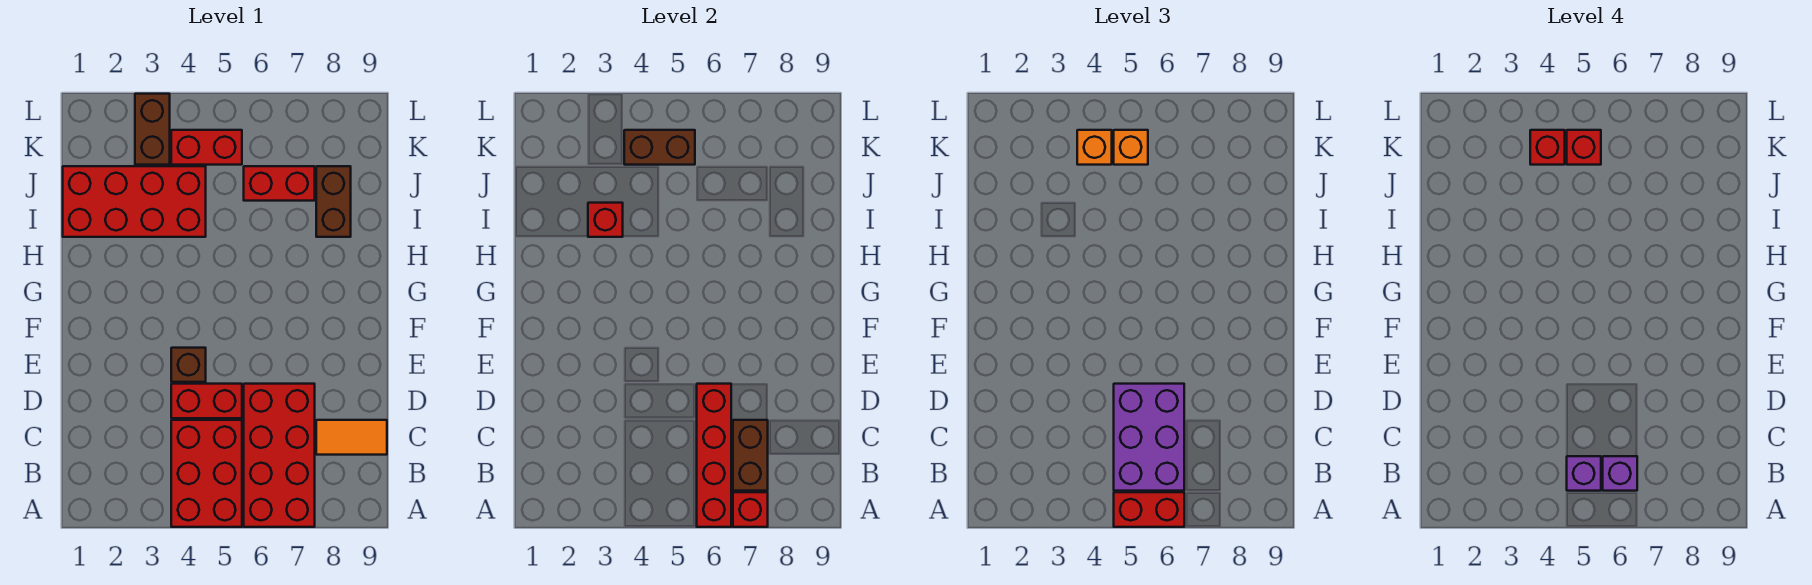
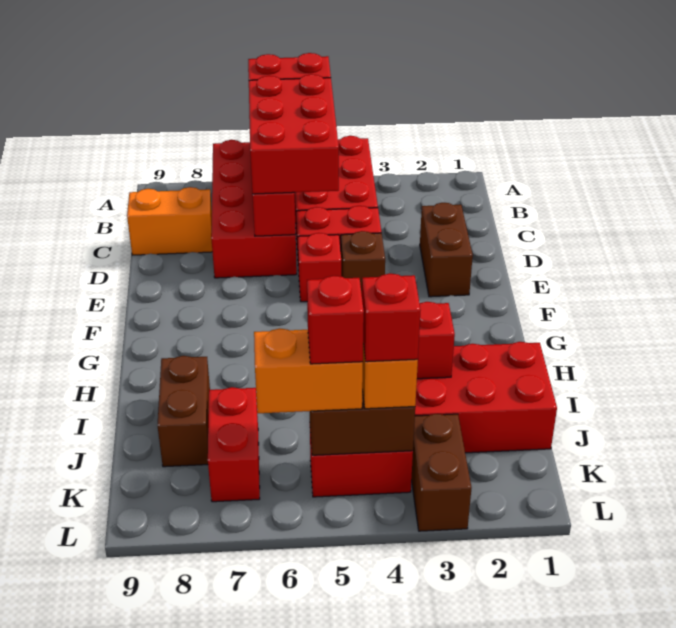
red 1x1 brick [733,492,768,527] -> red 1x1 brick moved to [298,233,341,302]
purple 2x3 brick [1114,384,1184,491] -> red 2x3 brick [249,74,339,194]
purple 1x1 brick [1567,456,1601,491] -> none
purple 1x1 brick [1603,456,1637,491] -> none
brown 1x2 brick [733,420,768,491] -> brown 1x2 brick moved to [420,202,473,297]
orange 1x2 tile [316,420,387,455] -> orange 1x2 brick [127,187,212,255]
red 1x2 brick [244,166,315,201] -> red 1x2 brick turned to [208,387,260,502]
orange 1x1 brick [1114,130,1148,165] -> orange 1x2 brick [254,328,363,413]

